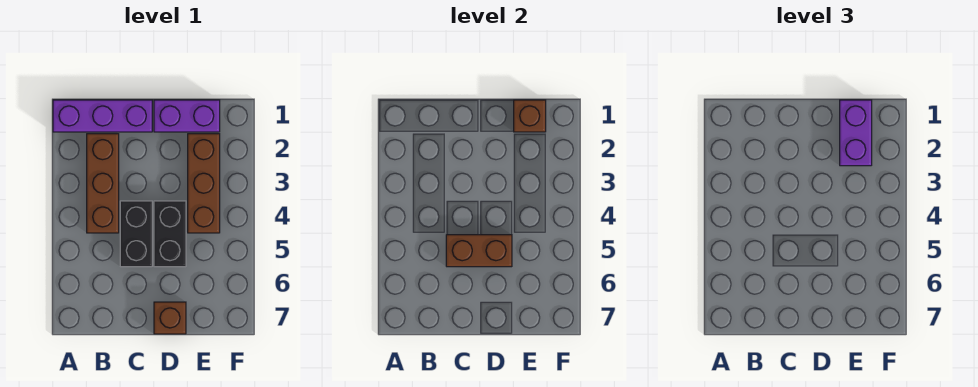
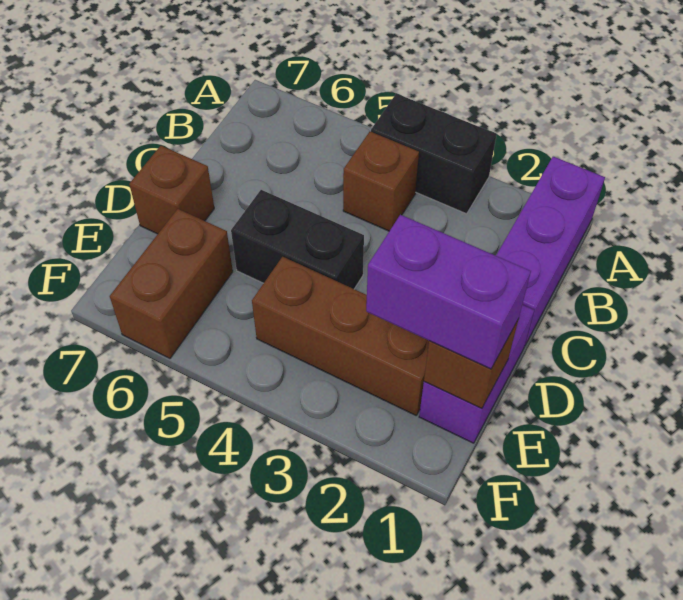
brown 1x3 brick [87,134,119,233] -> brown 1x1 brick [343,131,419,231]
black 1x2 brick [120,201,152,267] -> black 1x2 brick moved to [371,94,497,214]
brown 1x2 brick [446,235,512,267] -> brown 1x2 brick moved to [110,209,233,358]

